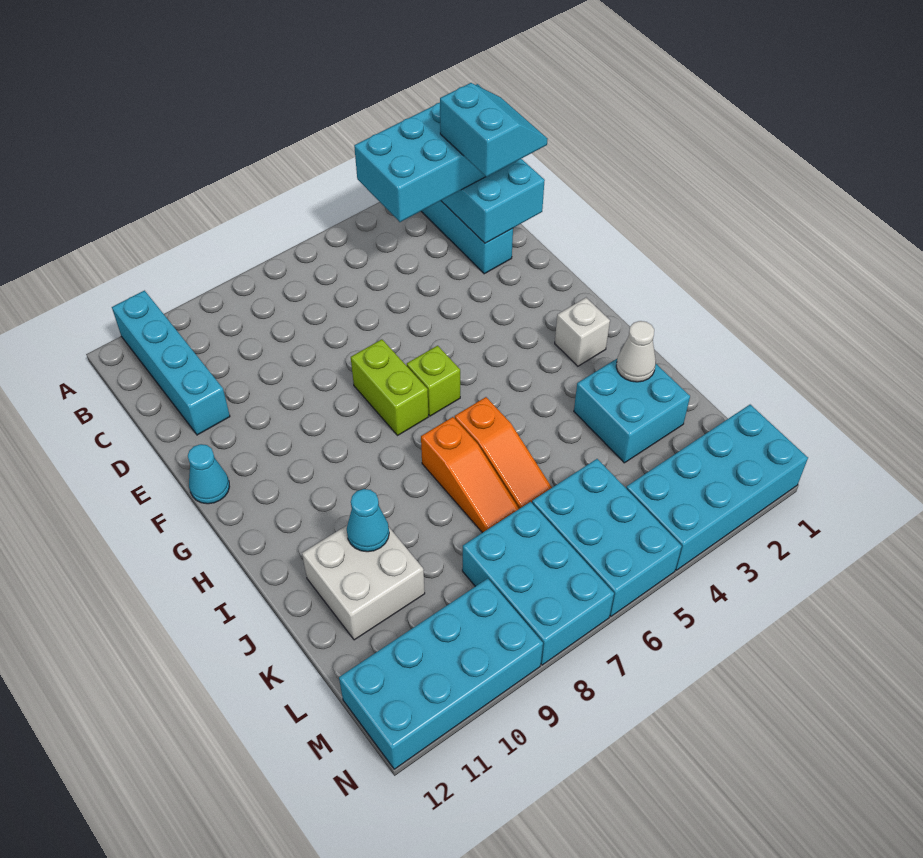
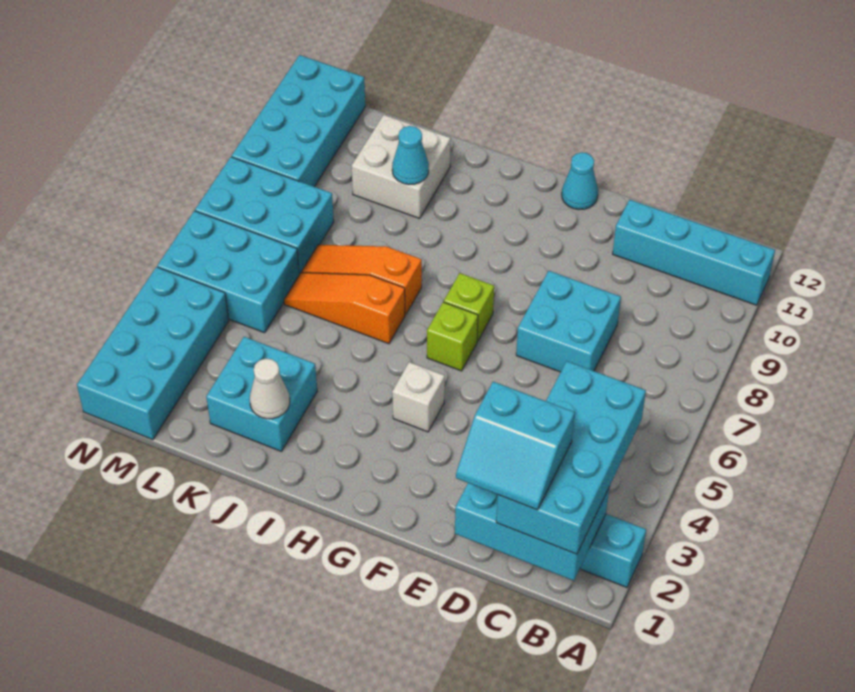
none -> cyan 2x2 brick [516,271,621,372]
lime 1x2 brick [351,339,428,435] -> lime 1x1 brick [444,273,494,341]
white 1x1 brick [555,298,610,366] -> white 1x1 brick moved to [392,362,445,432]

